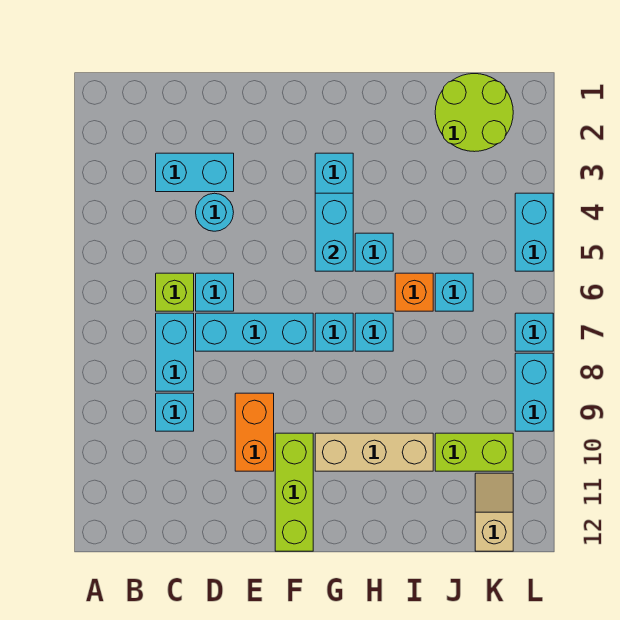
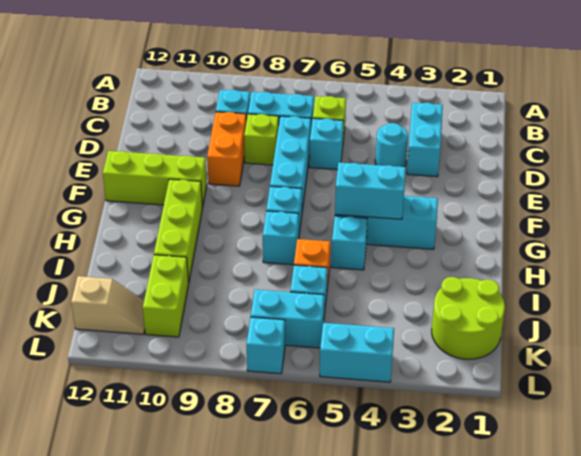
none -> lime 1x1 brick [244,114,279,165]
orange 1x2 brick [235,393,274,471] -> orange 1x2 brick turned to [207,112,246,186]
tan 1x3 brick [315,433,433,471] -> lime 1x3 brick [154,179,202,282]
cyan 1x2 brick [515,353,553,431] -> cyan 1x2 brick moved to [251,290,324,348]

